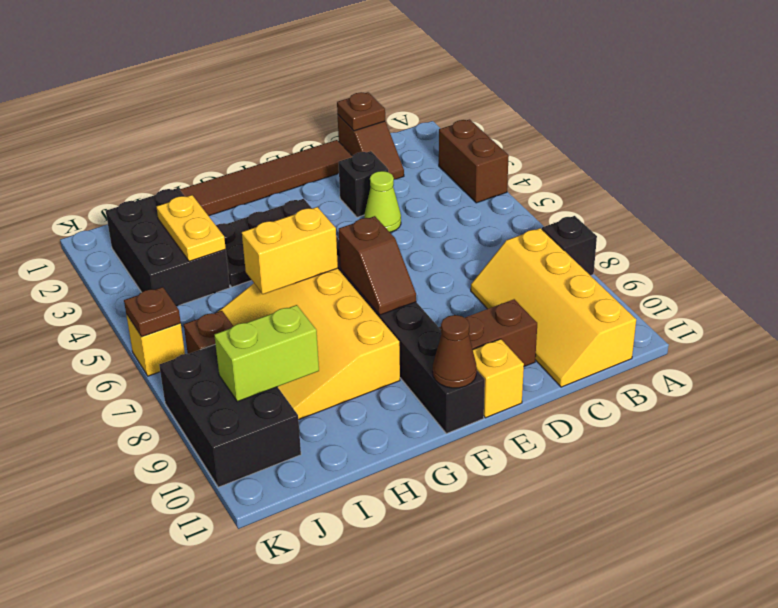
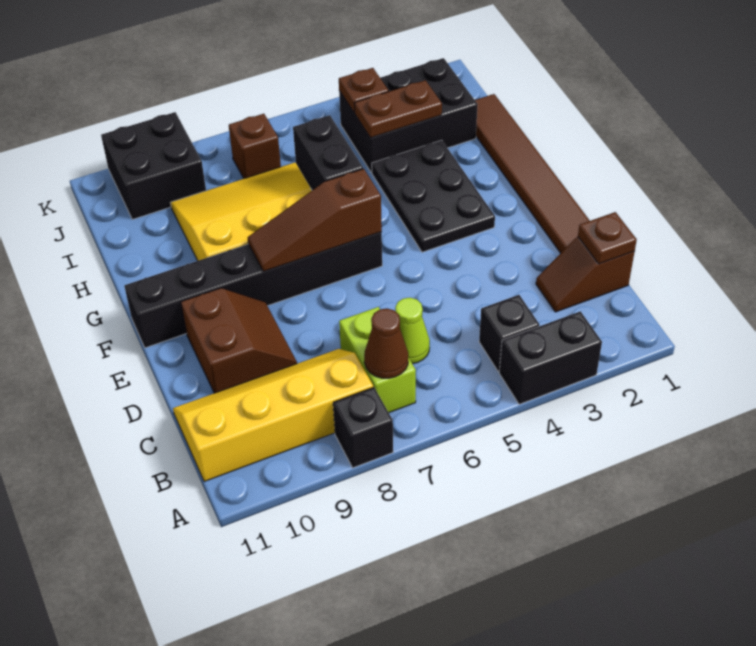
brown 1x2 brick [439,119,509,203] -> black 1x2 brick [499,311,602,404]
black 1x1 brick [338,151,388,217] -> black 1x1 brick moved to [479,295,539,372]
lime 1x1 cone [364,171,401,232] -> lime 1x1 cone moved to [395,298,430,364]
yellow 1x1 brick [473,339,524,418] -> none
brown 1x2 slope [339,216,416,315] -> brown 1x3 slope [248,169,382,272]
brown 1x1 cone [433,315,477,388] -> brown 1x1 cone moved to [364,309,408,378]
yellow 1x2 brick [242,207,338,294] -> black 1x2 brick [293,115,363,190]
yellow 1x2 plate [156,195,226,261] -> brown 1x2 plate [354,80,442,138]
lime 1x2 brick [214,305,319,402] -> lime 1x2 brick moved to [339,307,416,413]
black 2x3 brick [159,344,301,487] -> black 2x2 brick [101,112,206,219]
yellow 1x1 brick [126,314,185,376] -> none
brown 1x1 plate [124,287,181,337] -> brown 1x1 plate moved to [339,68,389,113]

